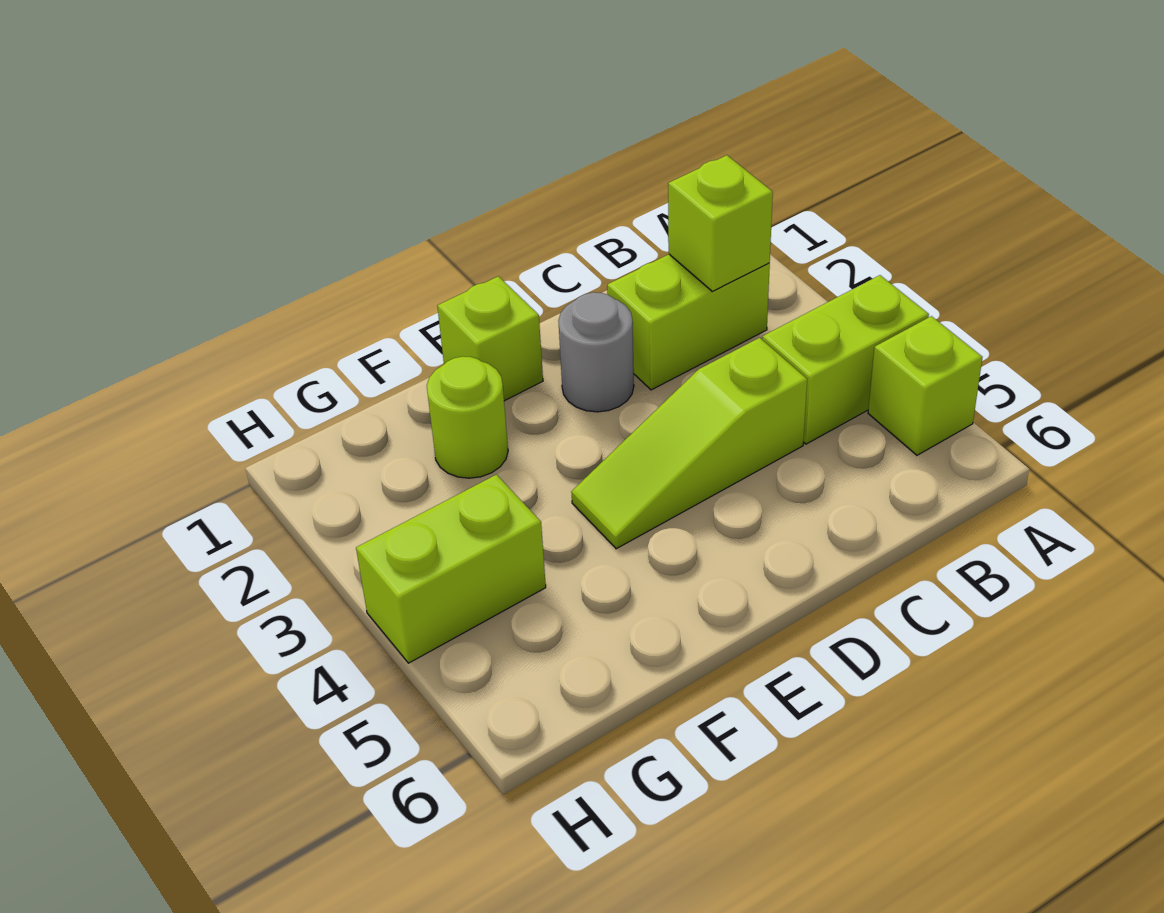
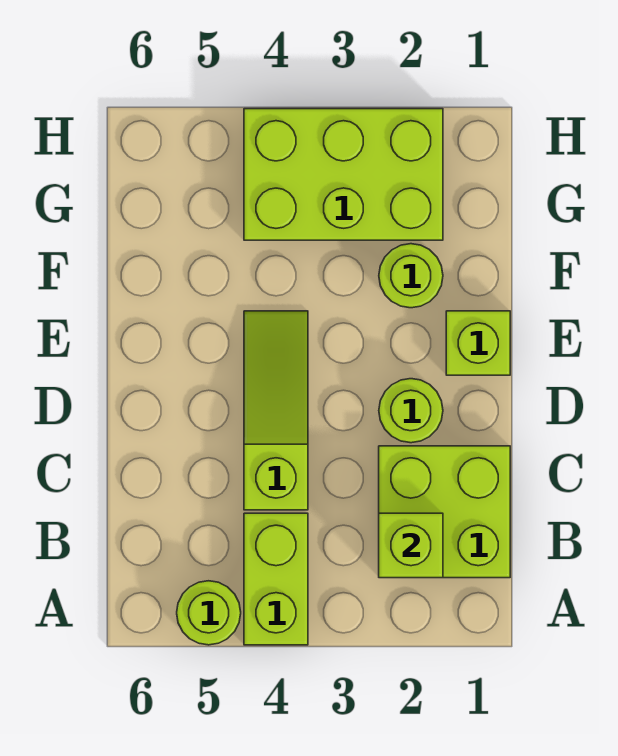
lime 1x1 brick [868,316,982,455] -> lime 1x1 round brick [177,581,241,645]
lime 1x2 brick [607,254,770,390] -> lime 2x2 brick [379,446,510,578]
grey 1x1 round brick [558,292,634,412] -> lime 1x1 round brick [379,379,443,443]
lime 1x2 brick [356,475,546,663] -> lime 2x3 brick [244,109,443,240]

